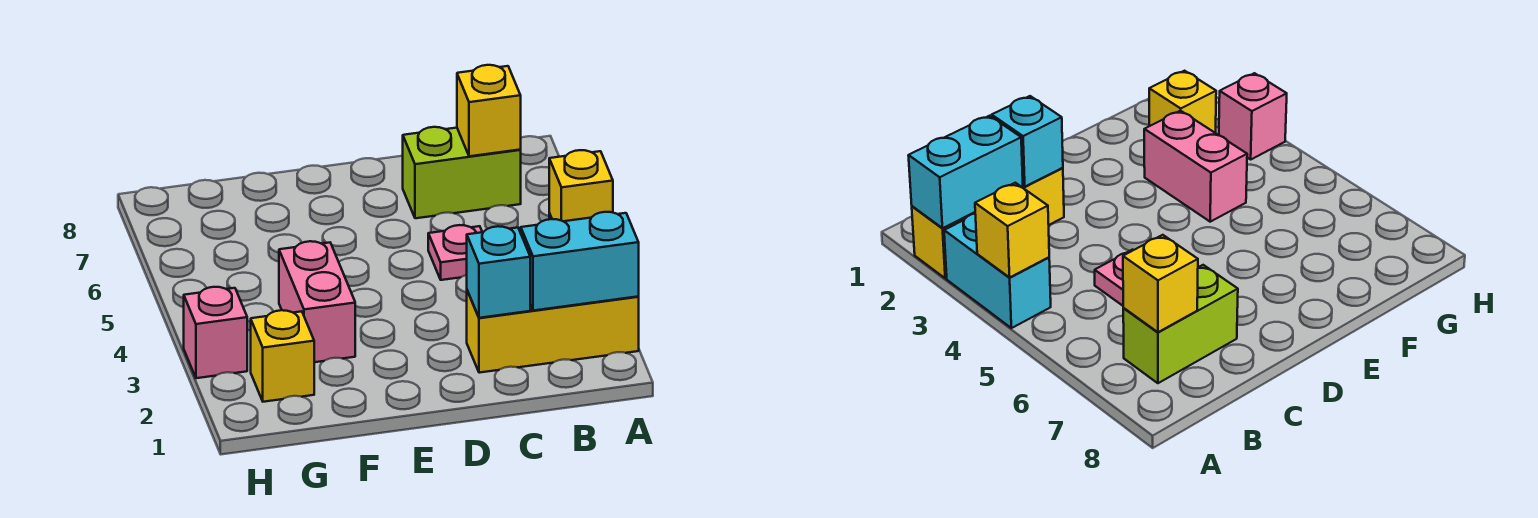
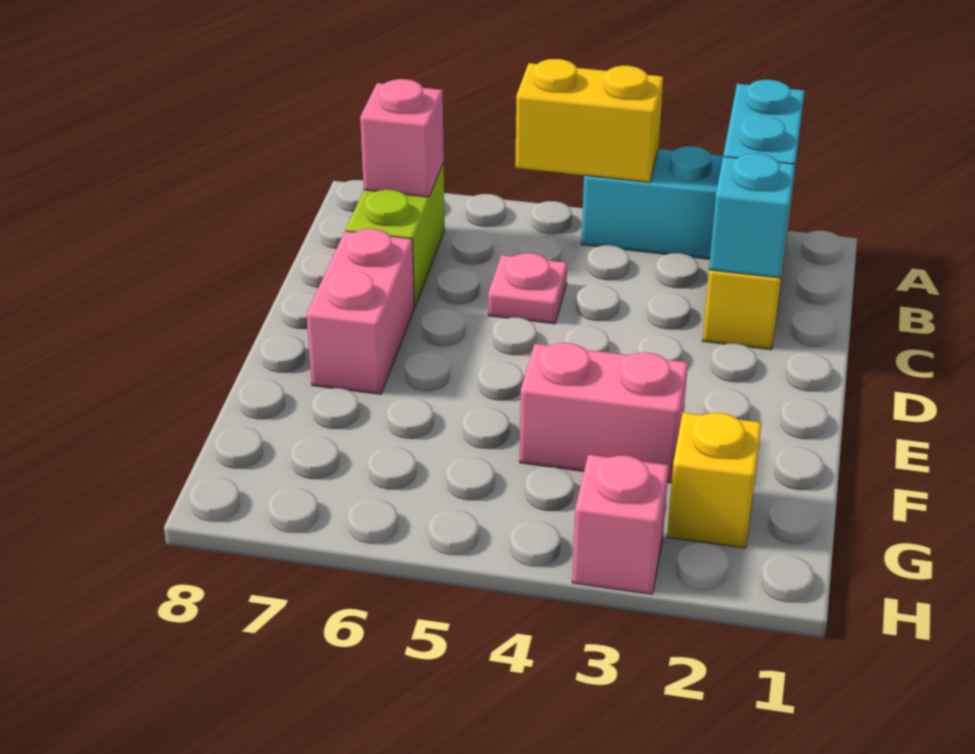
yellow 1x1 brick [549,150,613,221] -> yellow 1x2 brick [515,59,663,182]
yellow 1x1 brick [457,65,521,156] -> pink 1x1 brick [360,79,444,197]
none -> pink 1x2 brick [307,229,414,394]

